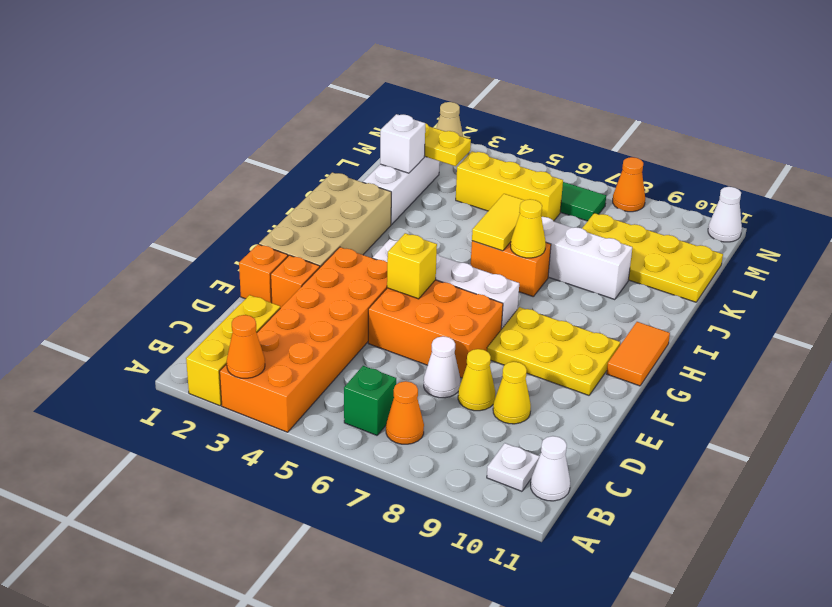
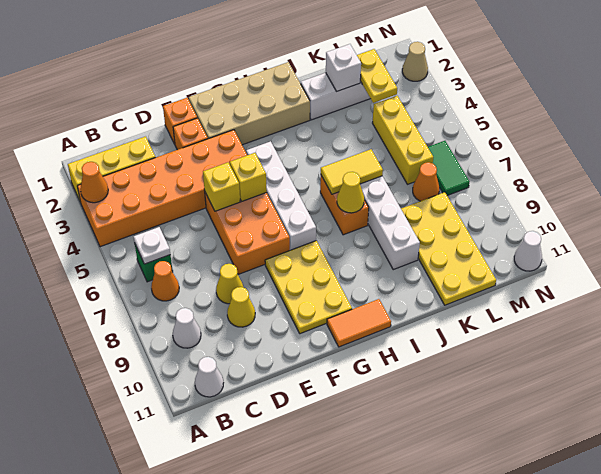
white 1x1 plate [487,443,540,491] -> white 1x1 plate moved to [134,227,170,264]
white 1x1 cone [424,336,460,398] -> white 1x1 cone moved to [173,308,201,348]
none -> yellow 1x1 brick [203,163,240,211]
orange 1x1 cone [613,157,645,212] -> orange 1x1 cone moved to [413,162,439,201]

